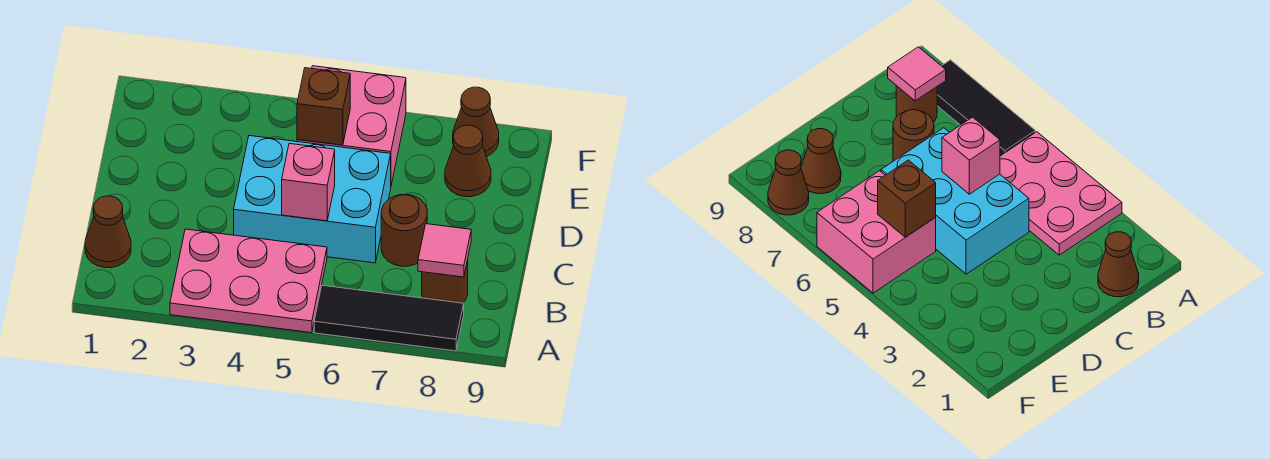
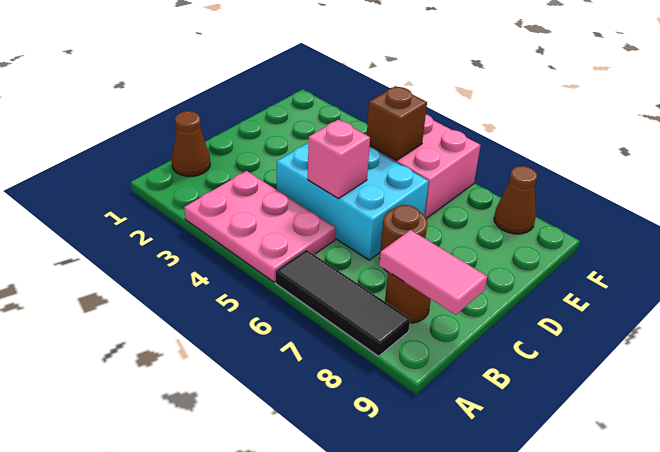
pink 1x1 tile [418,224,471,277] -> pink 1x2 tile [379,230,487,315]
brown 1x1 cone [445,125,491,197] -> none

